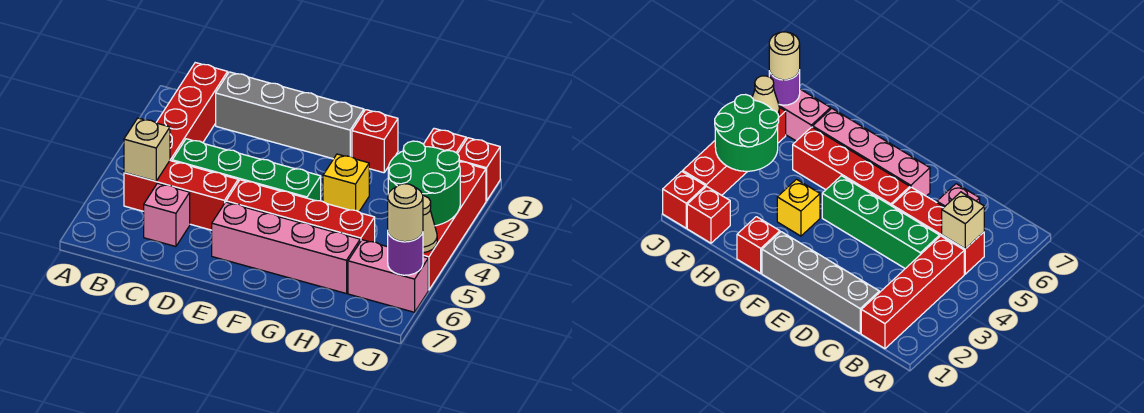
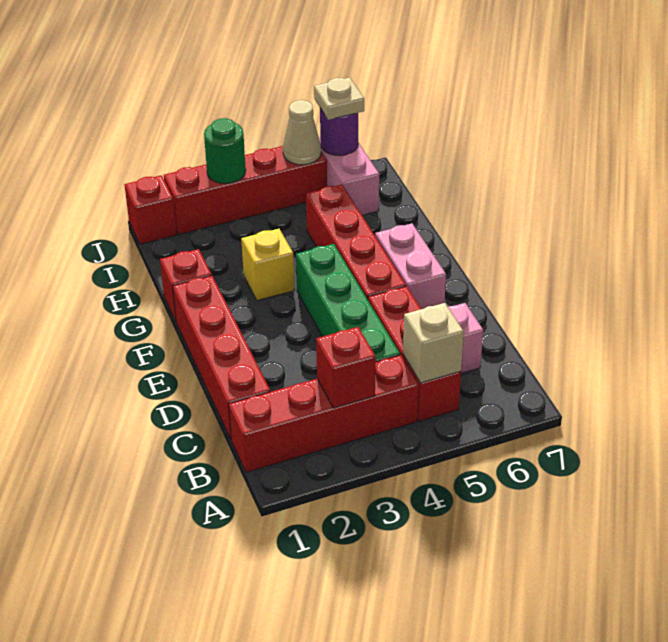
grey 1x4 brick [216,72,364,159] -> red 1x4 brick [173,276,270,439]
pink 1x4 brick [212,202,360,293] -> pink 1x2 brick [375,224,446,309]
red 1x1 brick [424,128,466,154] -> red 1x1 brick moved to [316,327,376,408]
green 2x2 round brick [388,141,460,226] -> green 1x1 round brick [204,118,246,184]
tan 1x1 round brick [388,184,423,242] -> tan 1x1 plate [314,78,364,120]

